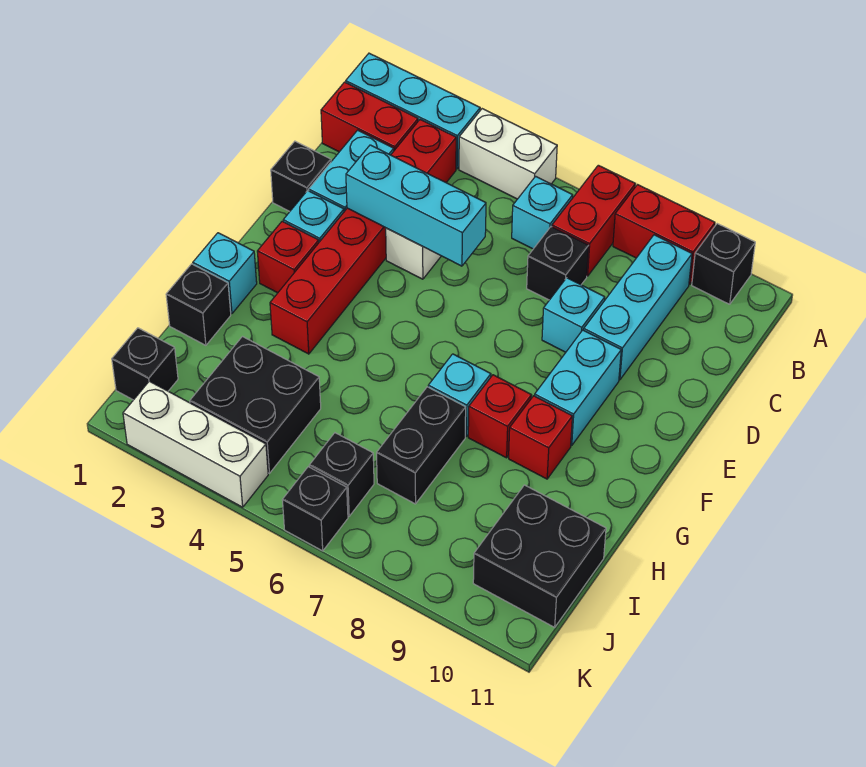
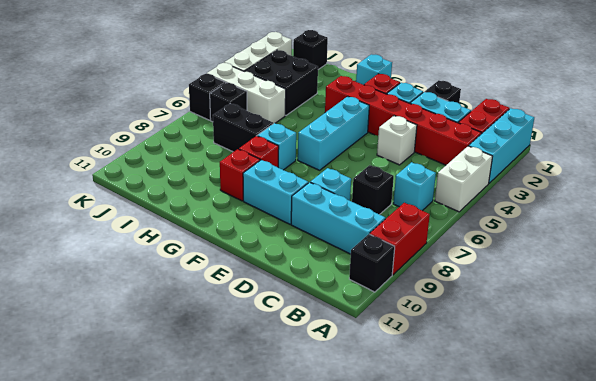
red 1x2 brick [552,165,635,276] -> none
cyan 1x3 brick [346,145,486,266] -> cyan 1x3 brick moved to [298,96,369,170]
black 1x1 brick [166,264,231,345] -> none
none -> white 1x3 brick [207,63,286,124]
black 2x2 brick [473,485,606,627] -> none

